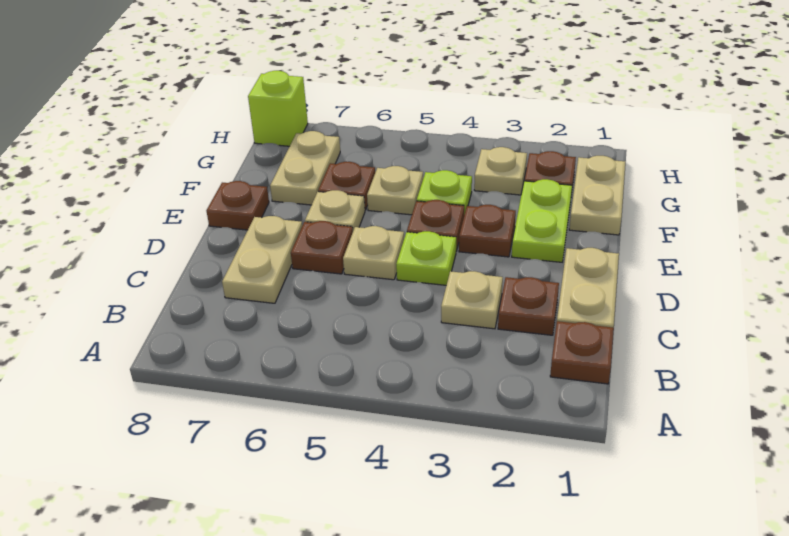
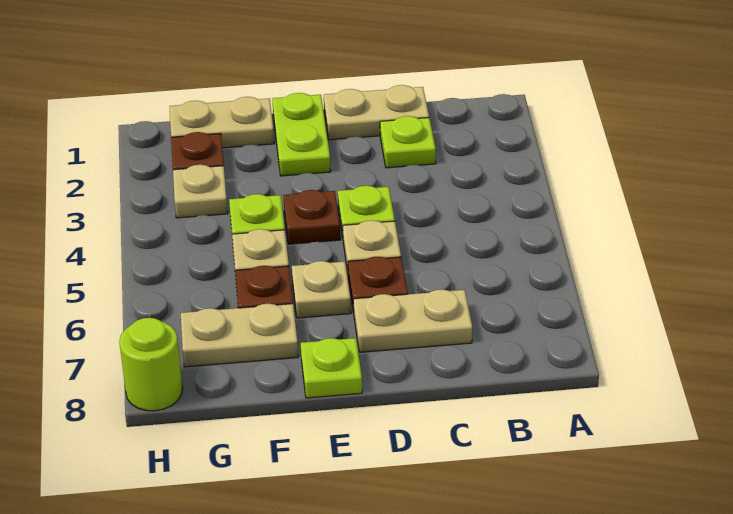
brown 1x1 plate [550,321,614,384] -> none
brown 1x1 plate [498,277,559,335] -> lime 1x1 plate [380,116,436,168]
tan 1x1 plate [441,271,503,329] -> none
lime 1x2 plate [512,179,572,262] -> lime 1x2 plate turned to [272,93,331,176]
brown 1x1 plate [459,205,516,257] -> none
brown 1x1 plate [206,181,269,230] -> lime 1x1 plate [301,338,362,398]
lime 1x1 brick [248,71,308,146] -> lime 1x1 round brick [119,318,182,411]

